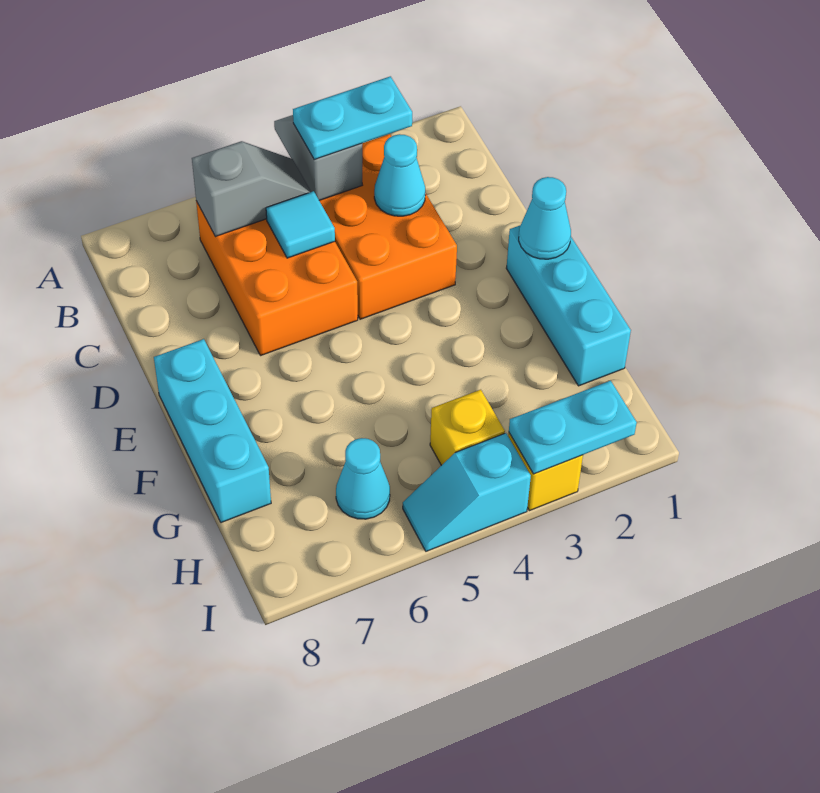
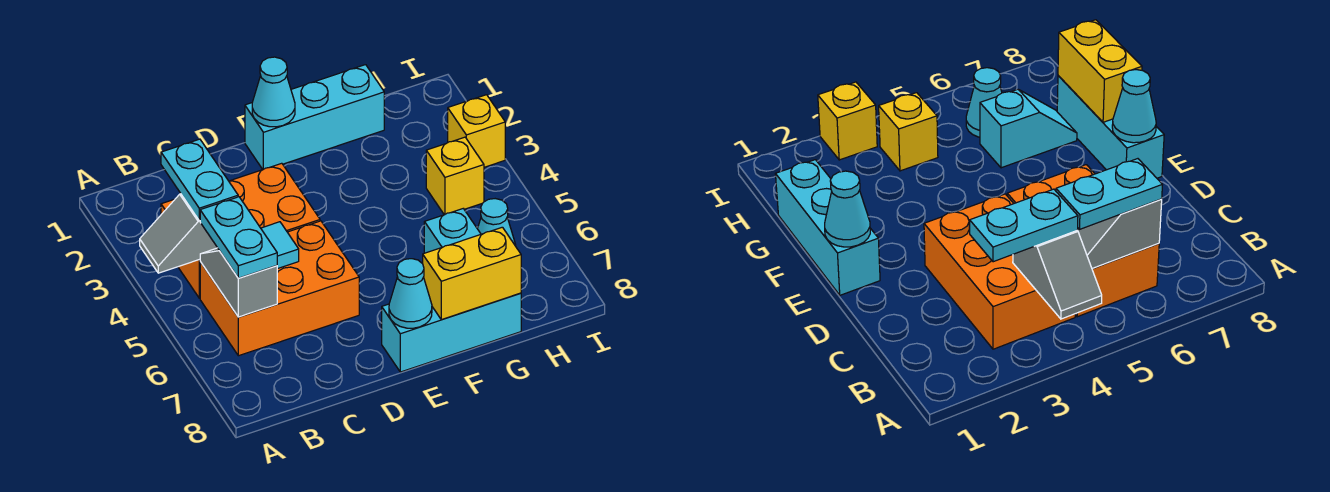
cyan 1x1 cone [374,134,425,216] -> cyan 1x1 cone moved to [389,259,432,328]
none -> yellow 1x2 brick [423,227,521,320]
cyan 1x2 plate [509,381,637,474] -> cyan 1x2 plate moved to [200,197,277,278]
cyan 1x2 slope [403,433,531,551] -> cyan 1x2 slope moved to [424,209,481,253]

